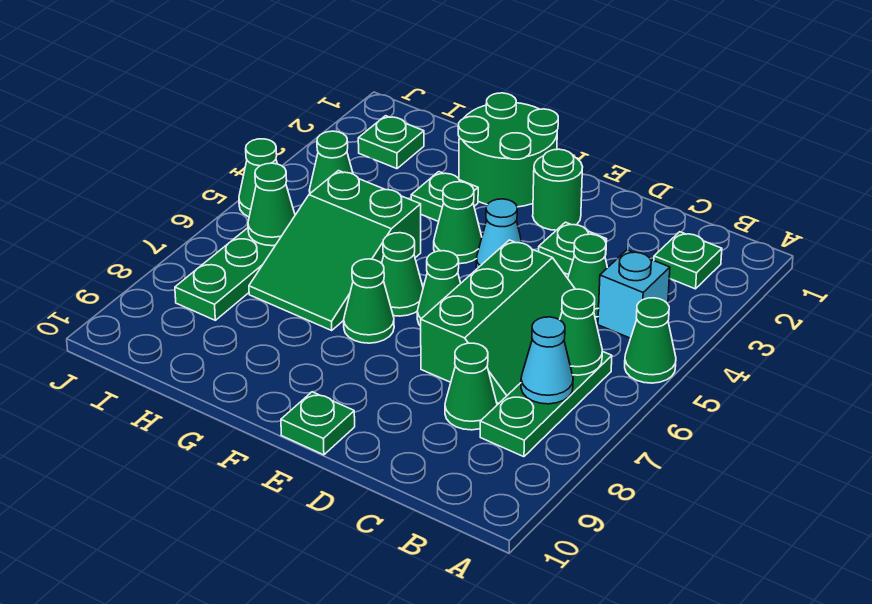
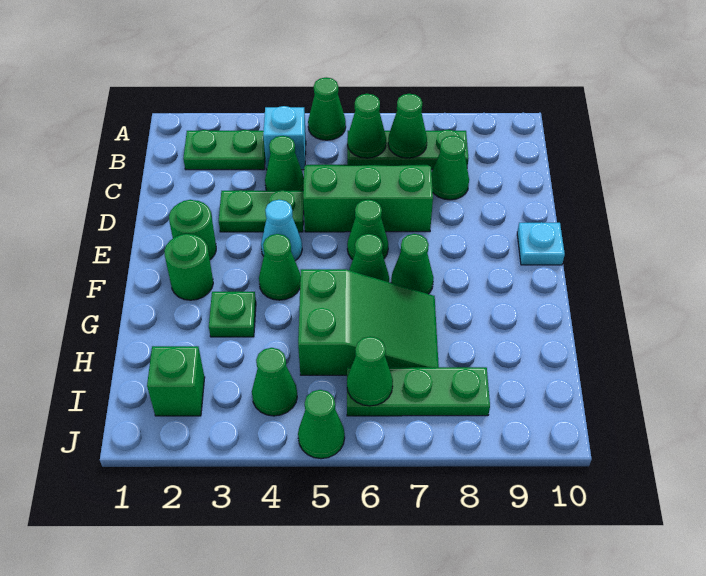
green 1x1 plate [654,232,722,289] -> green 1x2 plate [183,130,265,170]
cyan 1x1 cone [521,317,573,404] -> green 1x1 cone [388,94,427,158]
green 1x1 plate [539,222,607,275] -> green 1x2 plate [219,190,304,232]
green 1x1 plate [281,392,355,455] -> cyan 1x1 plate [517,222,565,265]
green 2x2 round brick [458,93,558,207] -> green 1x1 round brick [164,234,213,300]
green 1x1 plate [358,116,424,169] -> green 1x1 brick [147,346,205,416]

